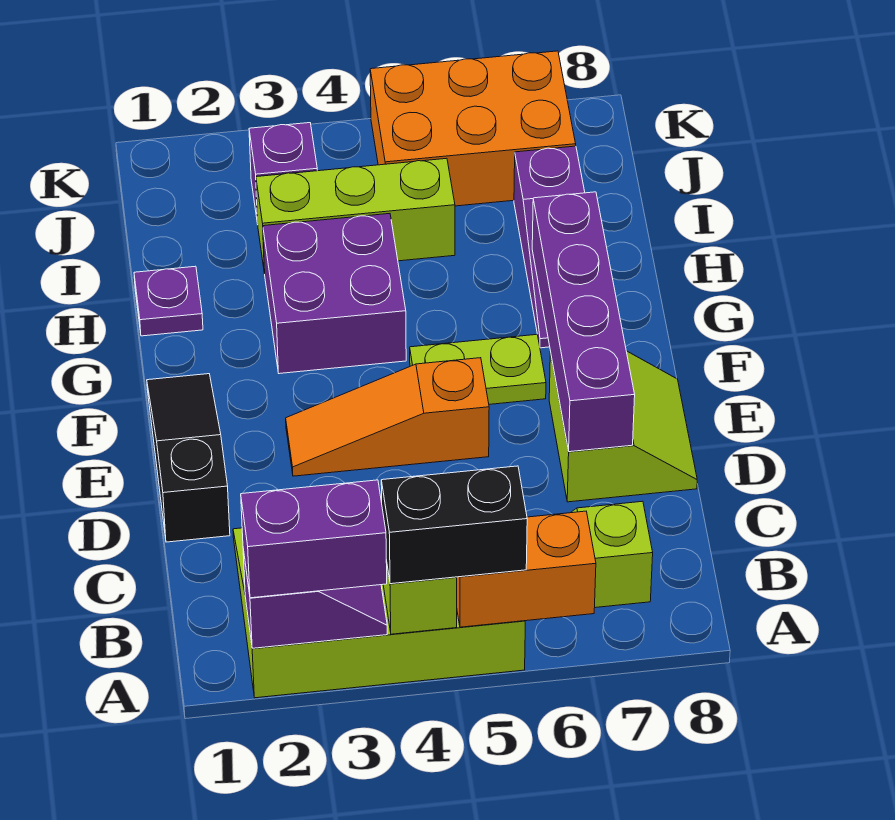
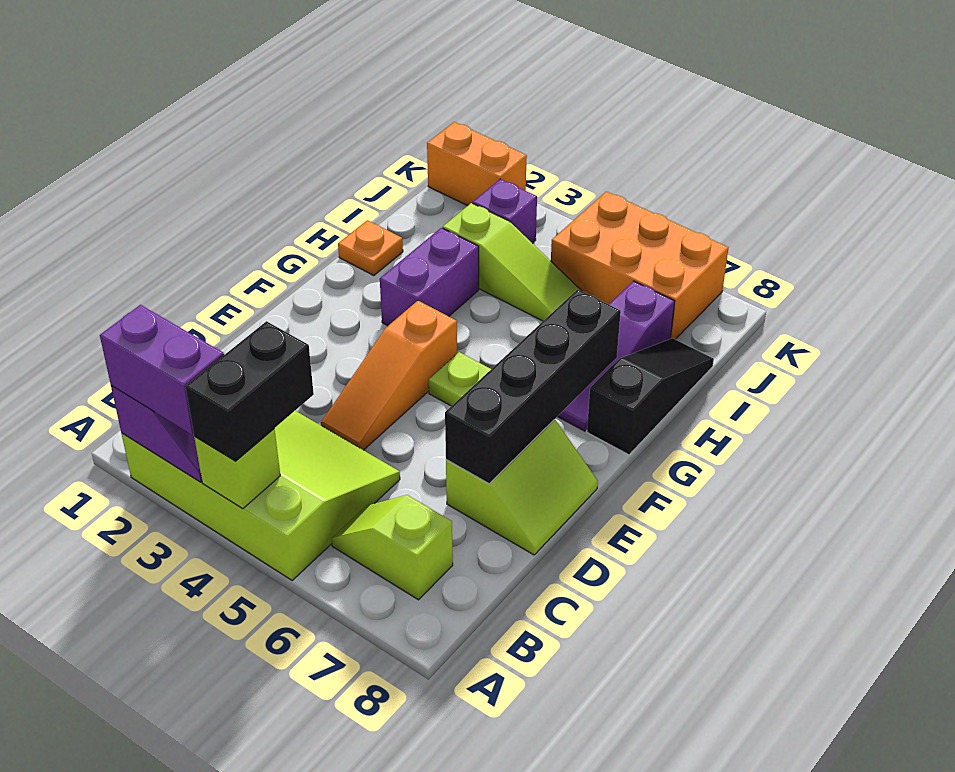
black 1x2 brick [381,466,527,584] -> black 1x2 brick turned to [185,321,314,461]
orange 1x2 brick [457,511,596,627] -> orange 1x2 brick moved to [427,122,527,206]
black 1x3 slope [147,374,230,542] -> black 1x3 slope moved to [587,338,714,455]
purple 1x4 brick [532,192,635,452] -> black 1x4 brick [445,289,621,484]
orange 1x3 slope [286,358,489,476] -> orange 1x3 slope turned to [321,301,457,450]
purple 2x2 brick [263,214,406,374] -> purple 1x2 brick [380,228,479,326]
purple 1x1 plate [134,266,203,336] -> orange 1x1 plate [338,220,403,276]
lime 1x3 brick [256,158,455,274] -> lime 1x3 slope [443,203,581,321]

